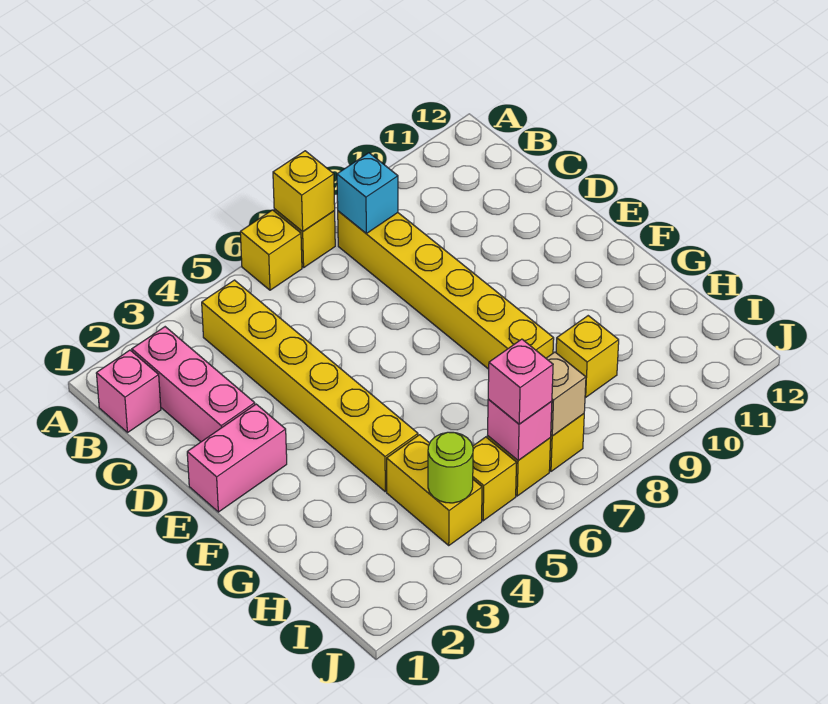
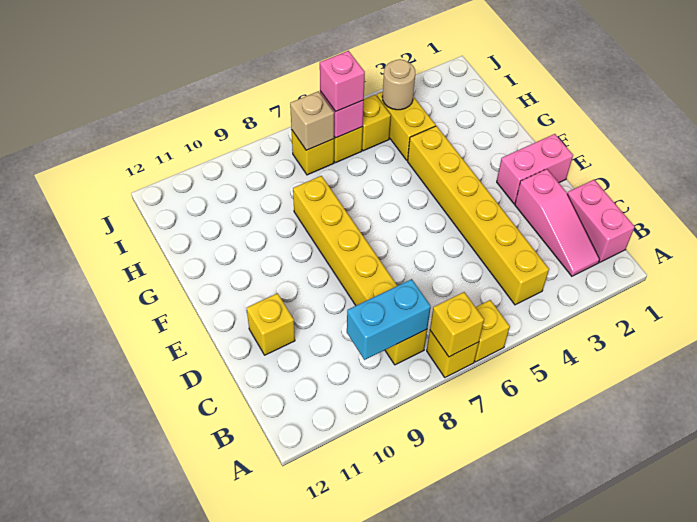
pink 1x1 brick [96,350,161,432] -> pink 1x2 brick [567,180,635,262]
pink 1x3 brick [132,327,255,442] -> pink 1x3 slope [515,169,600,276]
cyan 1x1 brick [337,153,398,233] -> cyan 1x2 brick [347,279,431,360]
yellow 1x1 brick [556,316,619,397] -> yellow 1x1 brick moved to [247,293,295,355]
lime 1x1 round brick [428,432,473,503] -> tan 1x1 round brick [382,59,415,110]

